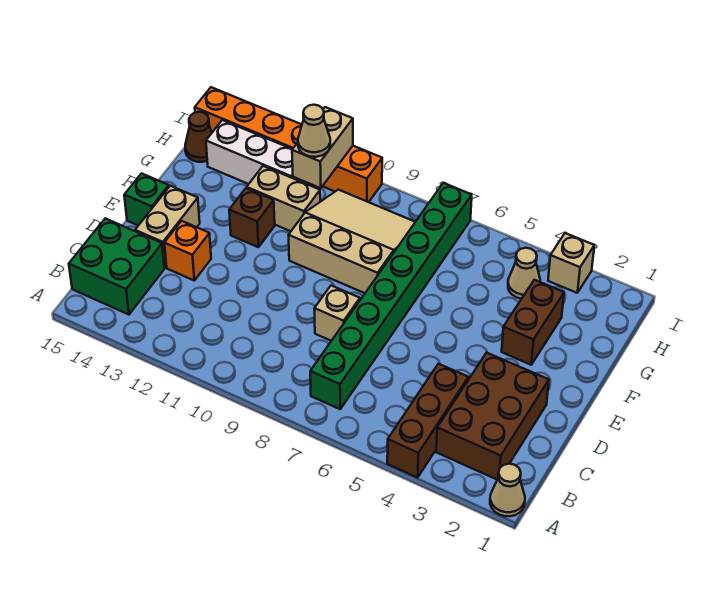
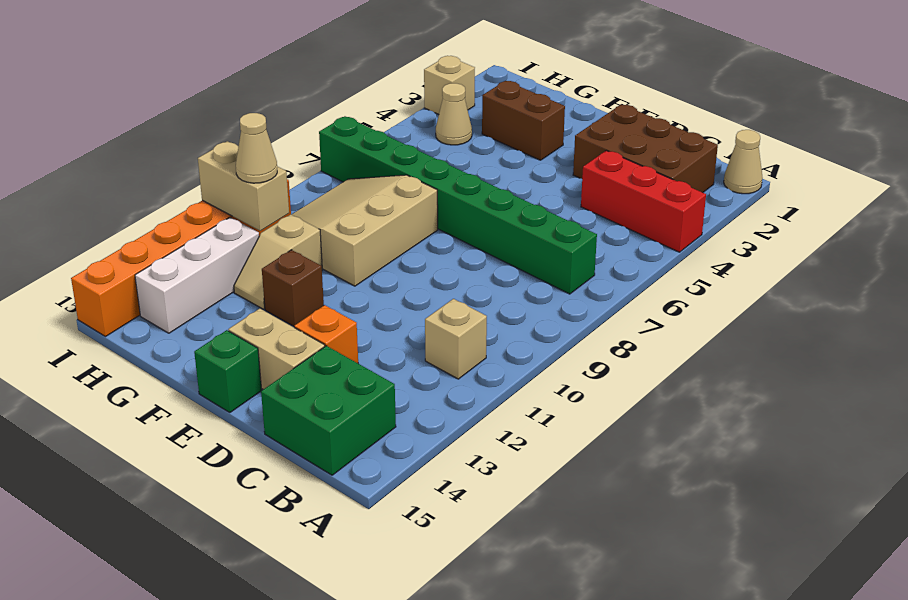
brown 1x3 brick [387,364,468,477] -> red 1x3 brick [581,151,706,252]
tan 1x1 brick [314,286,360,341] -> tan 1x1 brick moved to [425,299,487,379]
tan 1x2 brick [247,166,320,231] -> tan 1x2 slope [234,214,322,309]
brown 1x1 cone [185,112,212,162] -> none

